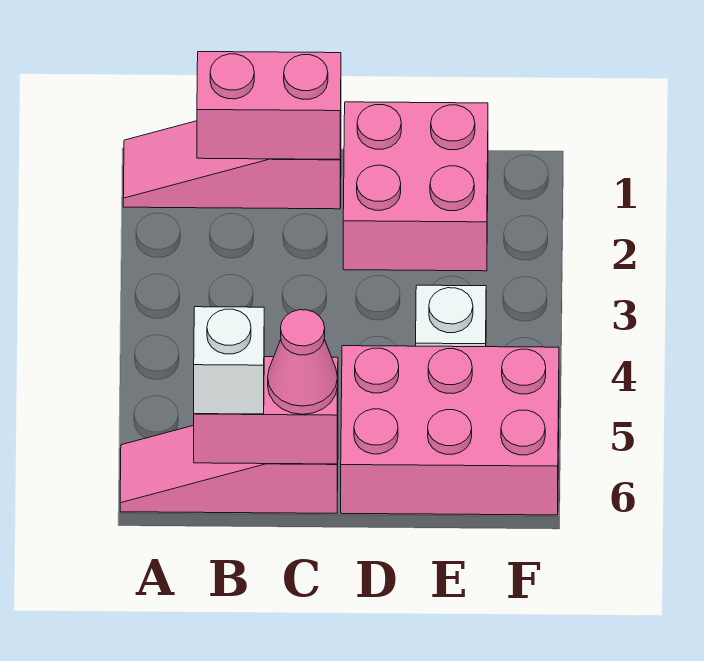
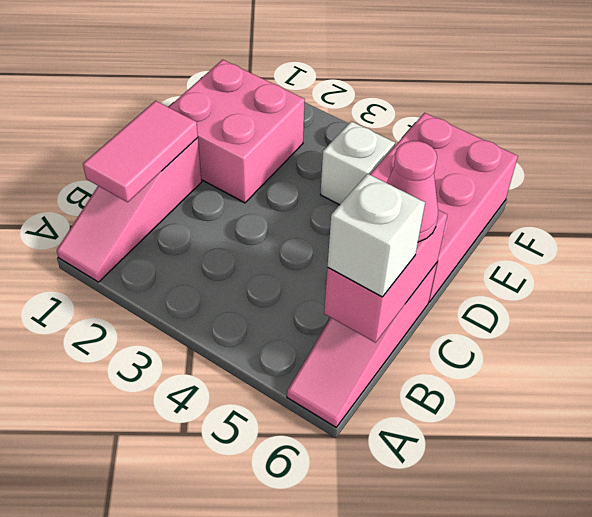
pink 1x2 brick [197,52,341,159] -> pink 1x2 tile [83,101,198,202]

